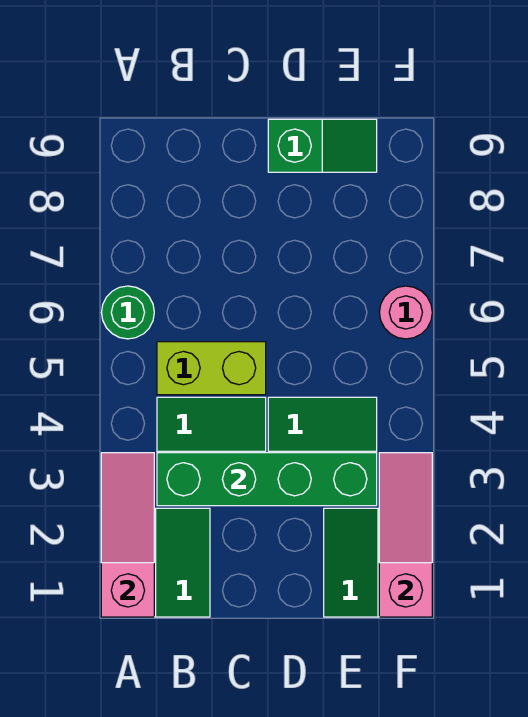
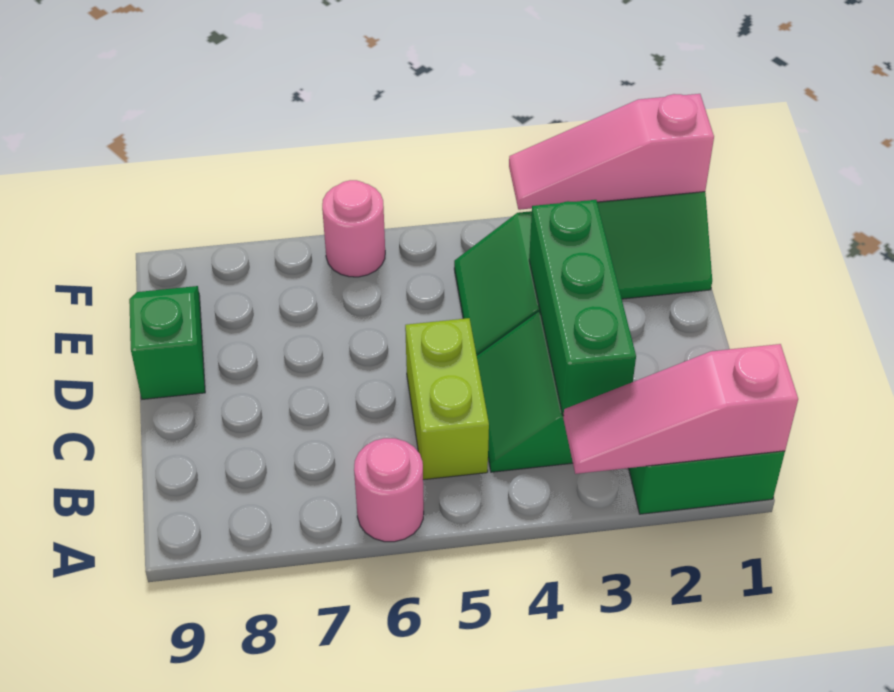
green 1x1 round brick [102,286,154,339] -> pink 1x1 round brick [354,438,424,542]
green 1x4 brick [157,453,377,506] -> green 1x3 brick [529,200,636,416]

